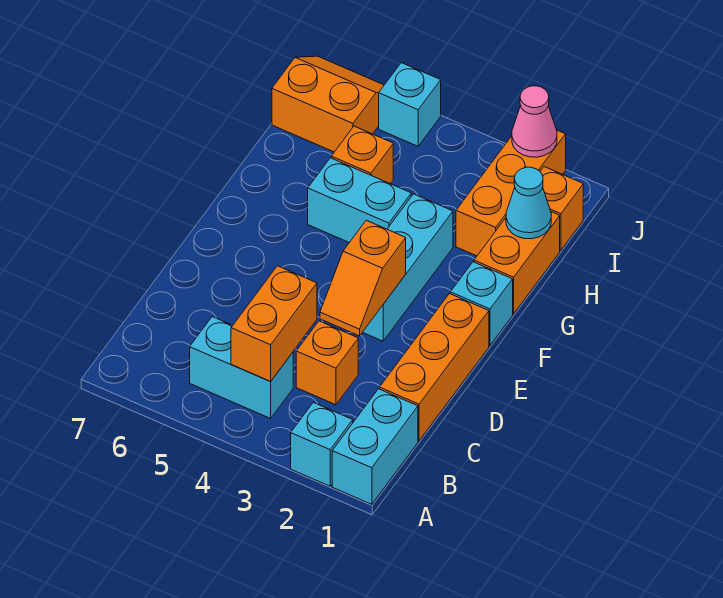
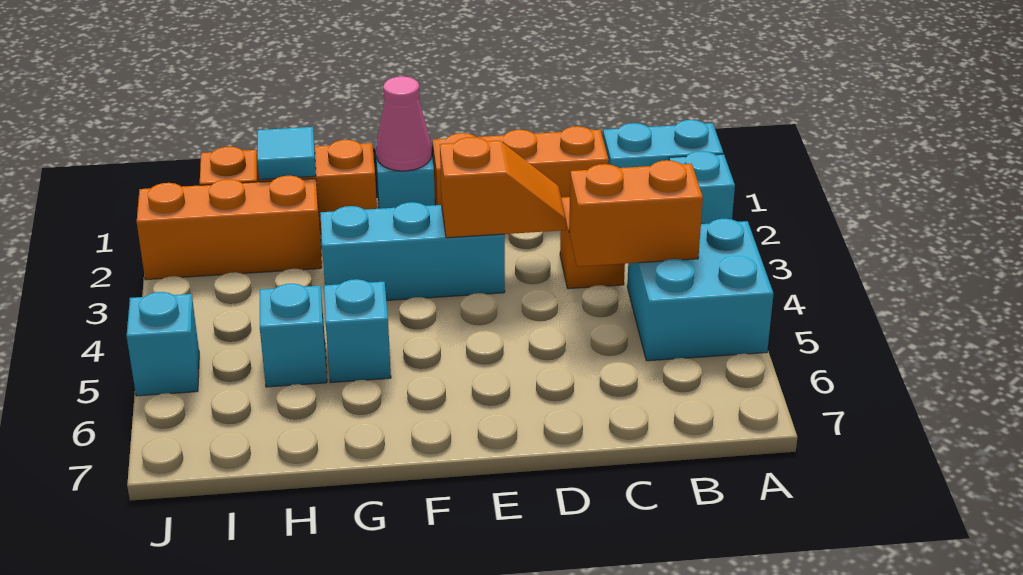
cyan 1x2 brick [190,317,293,418] -> cyan 2x2 brick [627,219,774,361]
cyan 1x2 brick [308,158,411,243] -> cyan 1x1 brick [324,279,391,383]
cyan 1x1 cone [506,167,551,239] -> cyan 1x1 tile [257,127,316,180]
orange 1x1 brick [331,126,393,184] -> cyan 1x1 brick [260,284,327,387]
orange 2x2 slope [272,56,384,152] -> none
pink 1x1 cone [512,86,557,157] -> pink 1x1 cone moved to [376,76,432,171]

